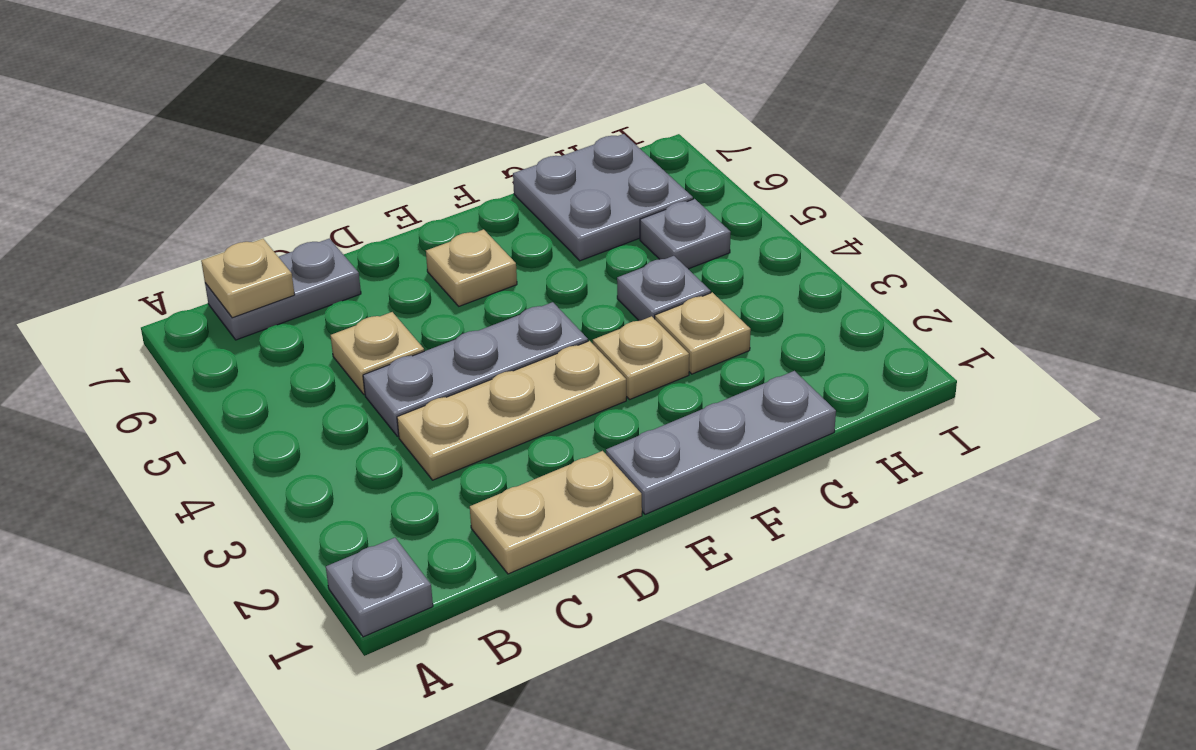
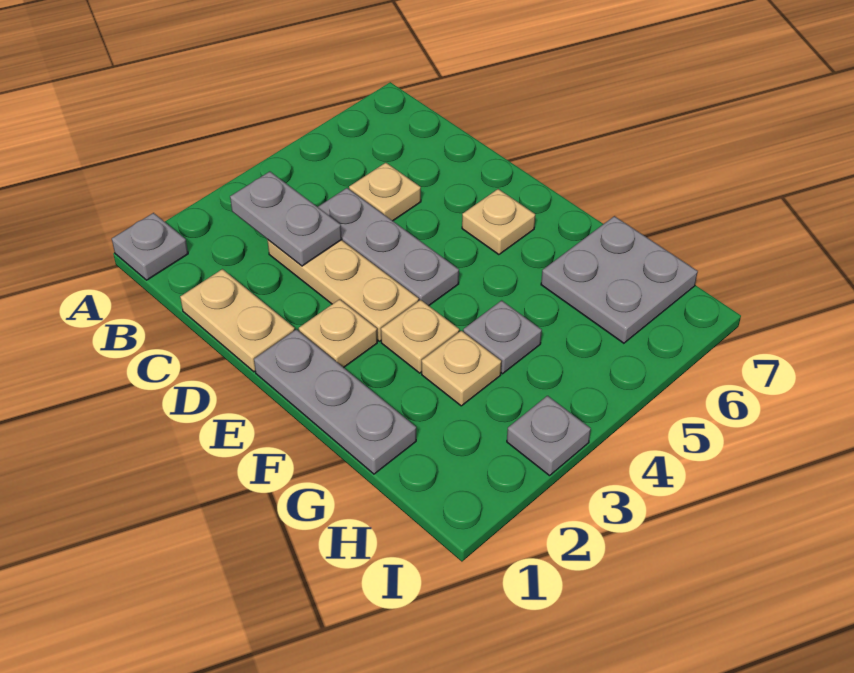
grey 1x2 plate [205,239,361,340] -> grey 1x2 plate moved to [230,172,342,266]
tan 1x1 plate [201,239,295,318] -> tan 1x1 plate moved to [299,299,377,368]
grey 1x1 plate [640,199,731,269] -> grey 1x1 plate moved to [507,396,591,476]

